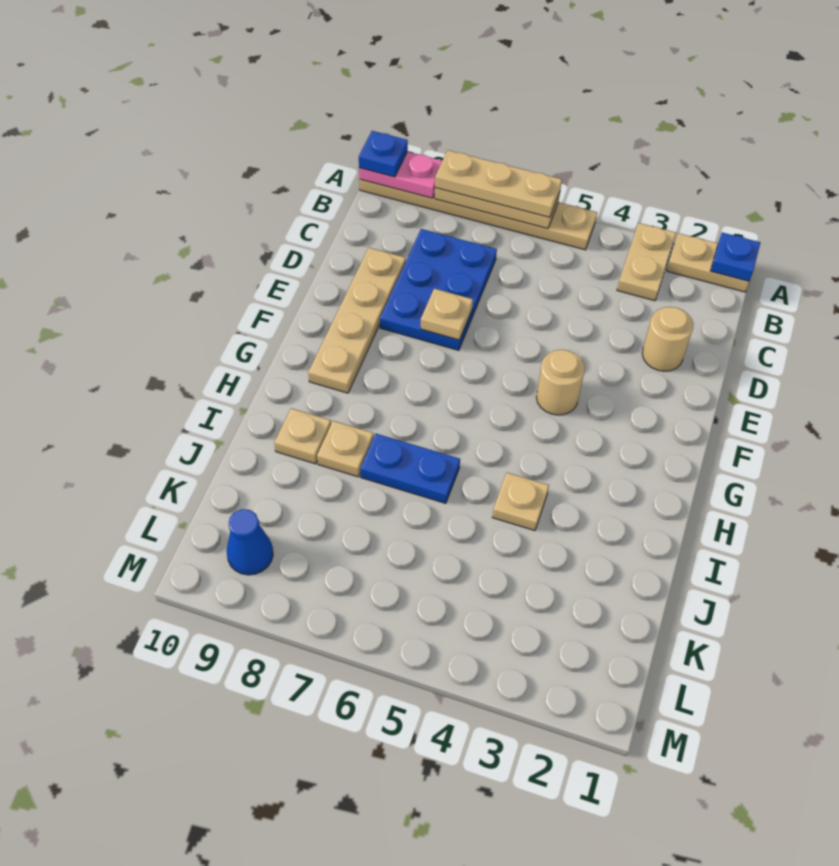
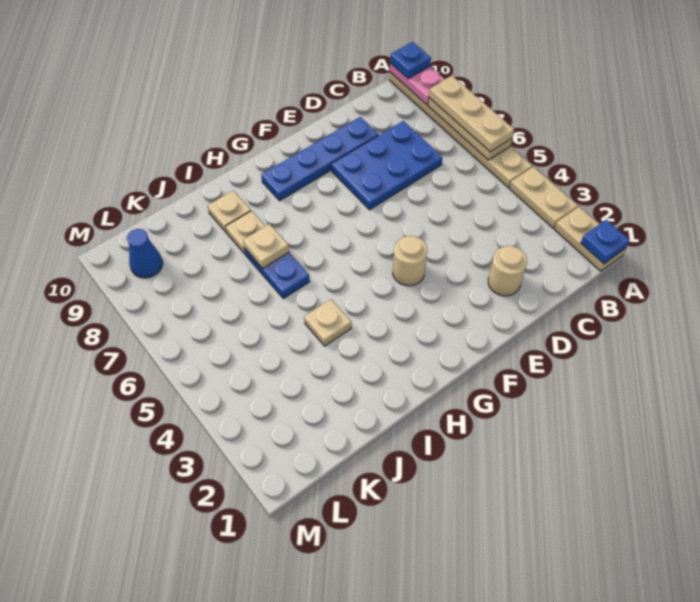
tan 1x2 plate [617,223,676,301] -> tan 1x2 plate turned to [509,167,578,228]
tan 1x4 plate [308,248,406,393] -> blue 1x4 plate [261,117,379,201]
tan 1x1 plate [421,289,473,340] -> tan 1x1 plate moved to [243,224,289,268]

